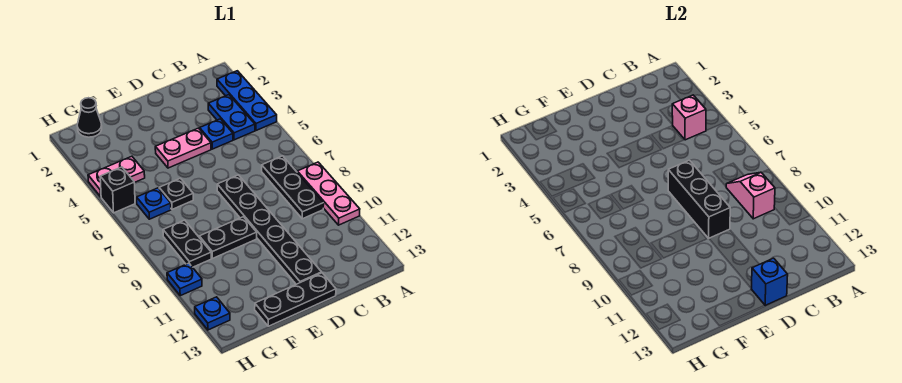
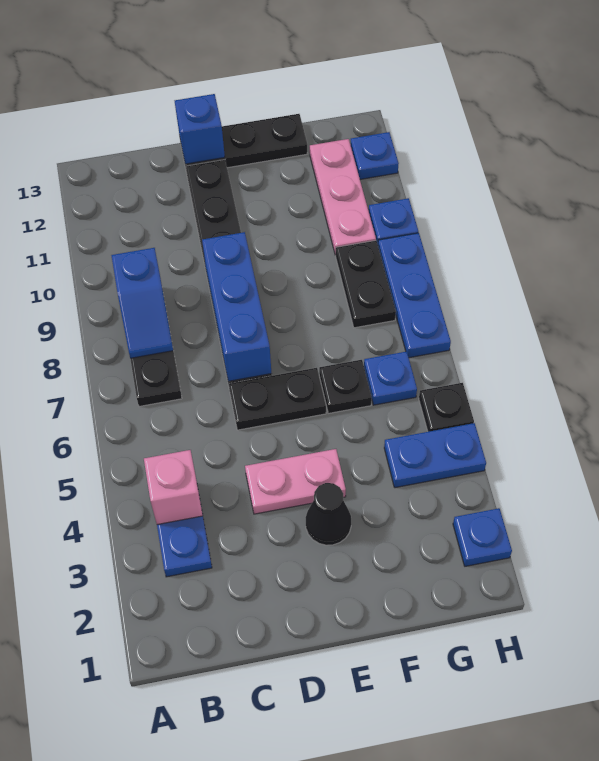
blue 1x3 plate [217,71,277,130] -> blue 1x3 plate moved to [378,233,451,358]
pink 1x3 plate [297,162,360,225] -> pink 1x3 plate moved to [310,139,376,255]
pink 1x2 slope [726,172,775,219] -> blue 1x2 slope [111,248,173,358]
blue 1x1 plate [200,119,233,149] -> blue 1x1 plate moved to [453,508,512,566]
black 1x3 brick [668,160,730,238] -> blue 1x3 brick [202,232,271,381]
black 1x2 plate [199,217,257,259] -> black 1x2 plate moved to [229,368,326,430]
black 1x1 cone [77,98,102,137] -> black 1x1 cone moved to [306,483,351,545]
pink 1x2 plate [88,156,145,197] -> blue 1x2 plate [384,423,486,488]
black 1x1 brick [100,167,135,213] -> black 1x1 plate [419,383,474,432]

